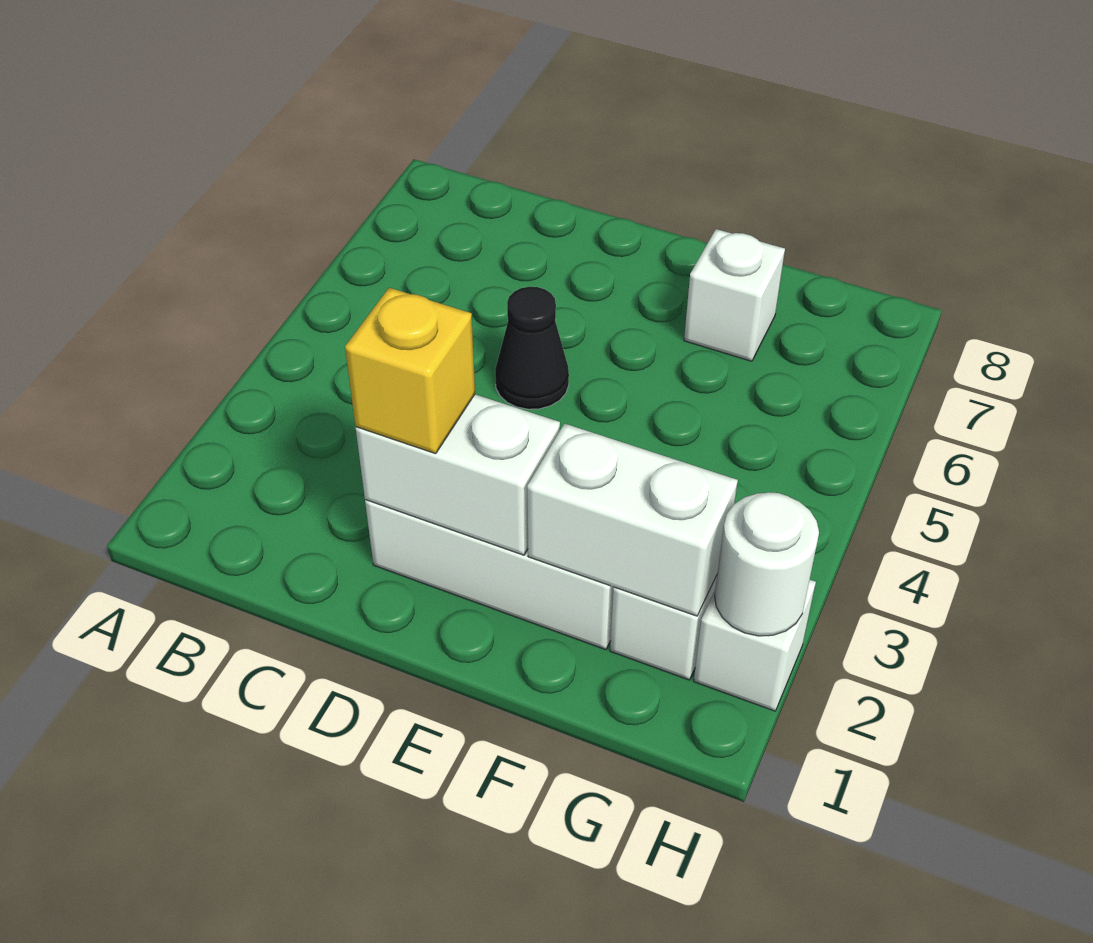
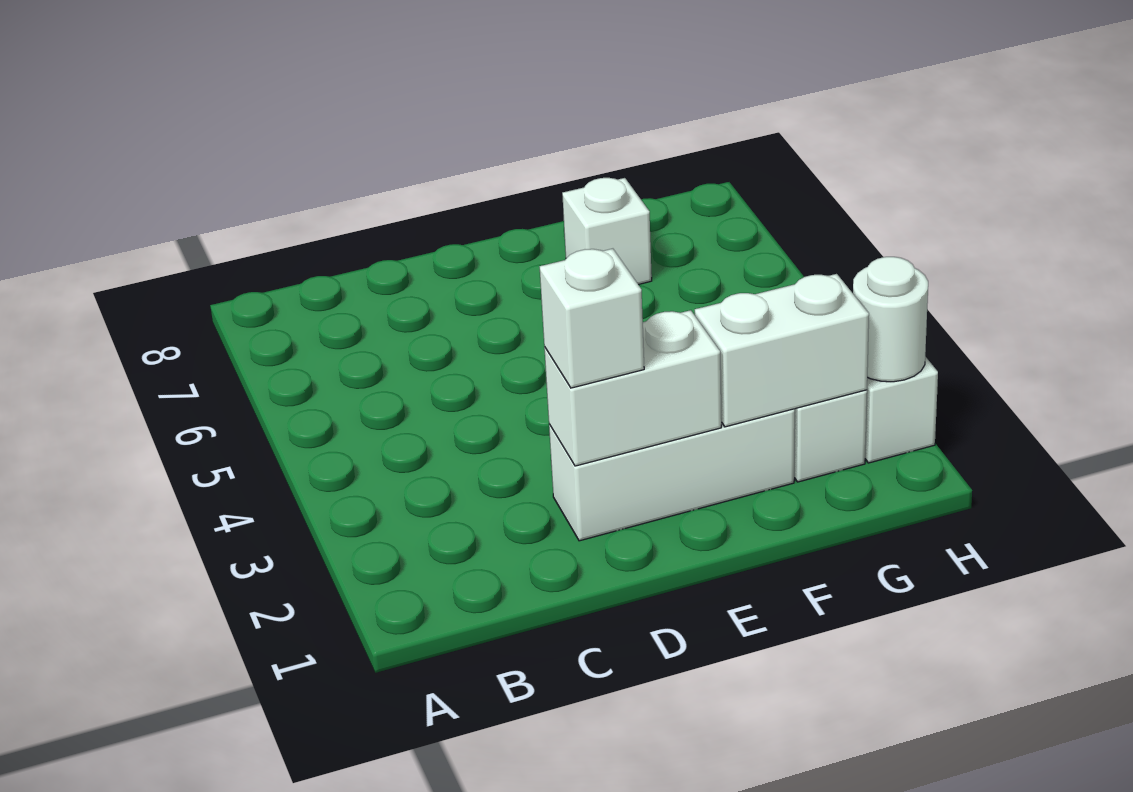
yellow 1x1 brick [345,288,475,454] -> white 1x1 brick [540,249,644,388]
black 1x1 cone [495,287,569,409] -> none

